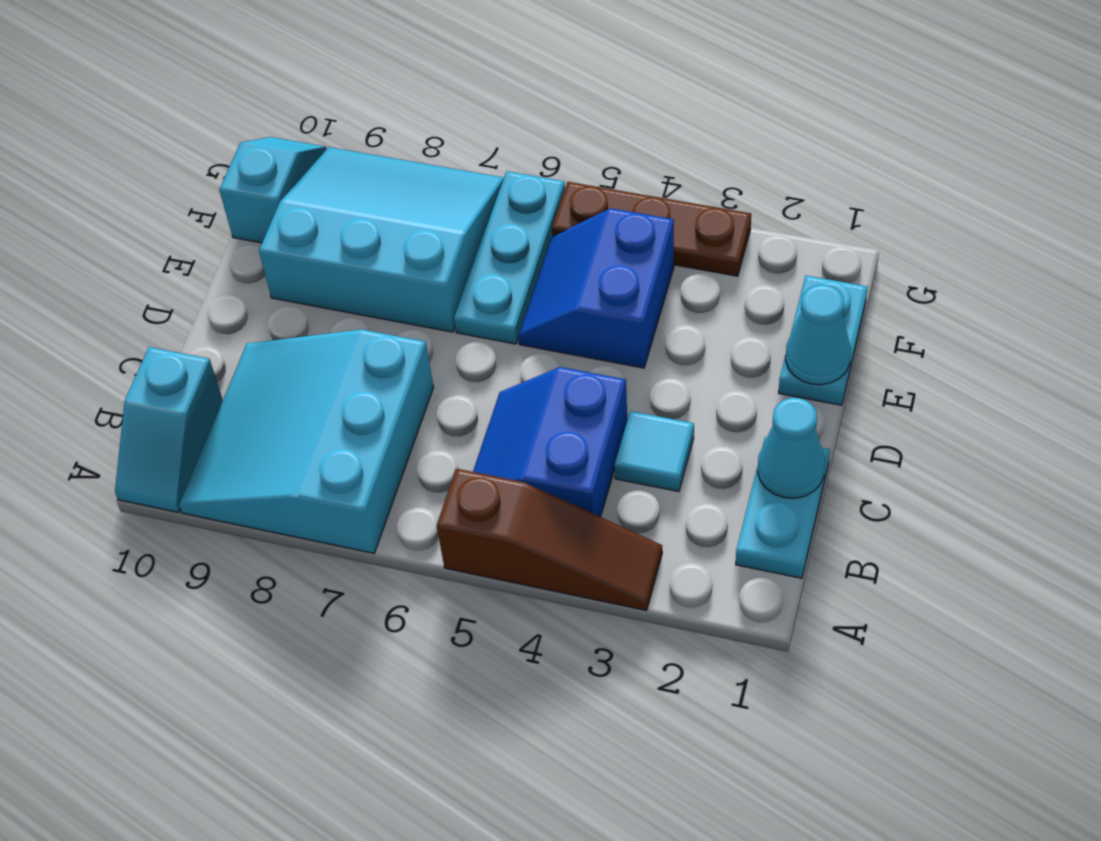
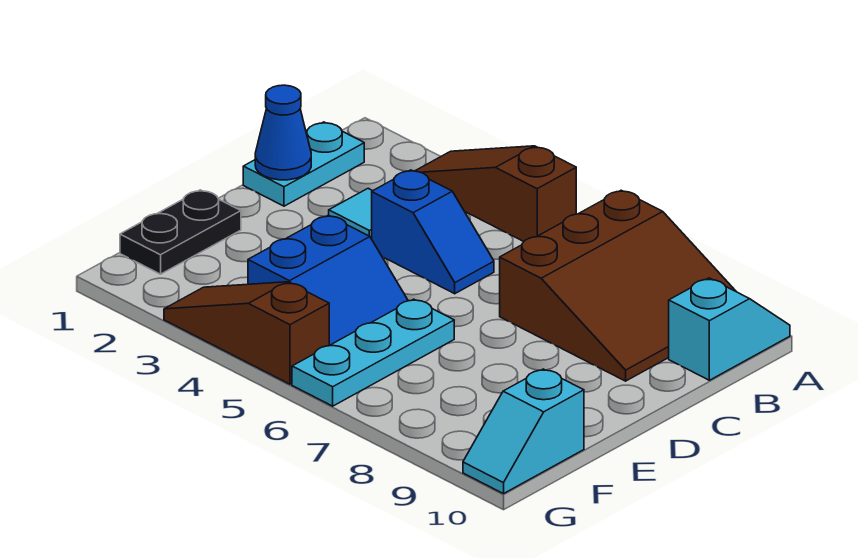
cyan 3x3 slope [179,329,434,553] -> brown 3x3 slope [500,190,735,381]
blue 2x2 slope [473,367,627,517] -> blue 1x2 slope [372,170,494,294]
cyan 1x1 cone [758,398,825,498] -> blue 1x1 cone [255,85,311,180]
cyan 1x2 plate [779,276,868,405] -> black 1x2 plate [120,190,241,274]
cyan 1x1 cone [786,285,851,385] -> none
cyan 3x3 slope [259,147,504,332] -> none
brown 1x3 plate [552,182,751,276] -> brown 1x3 slope [164,282,329,384]

